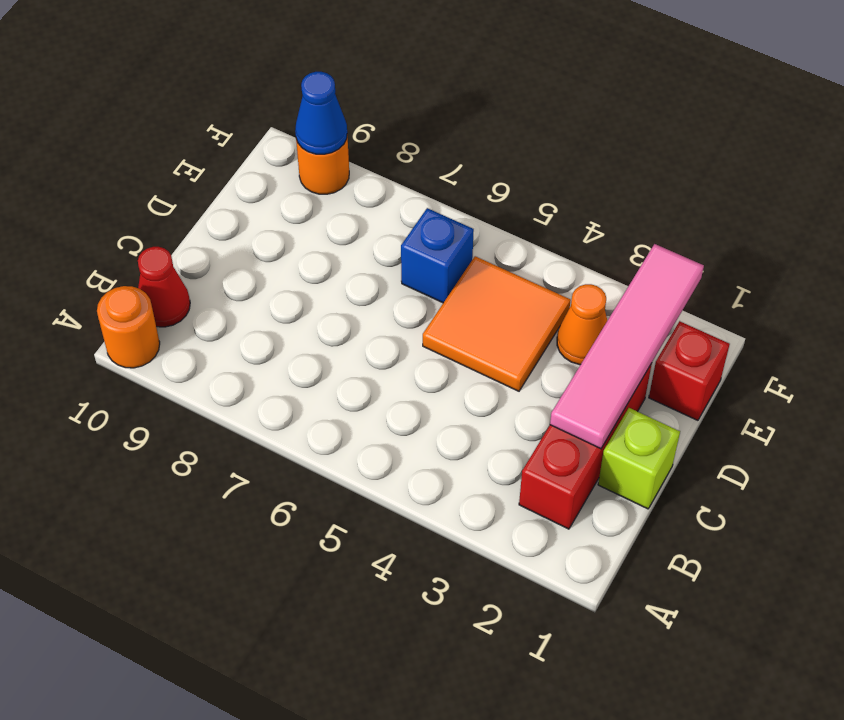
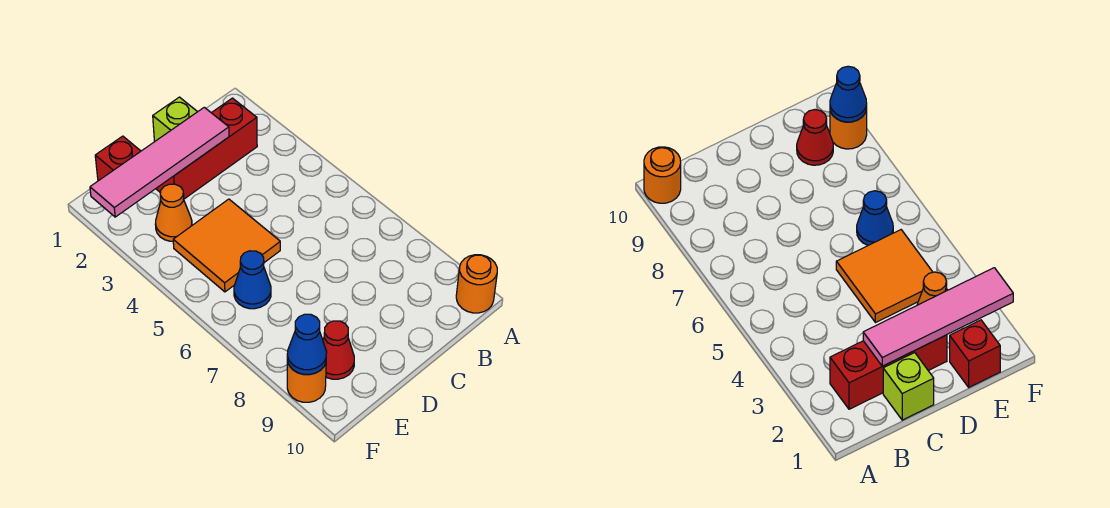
red 1x1 cone [138,247,190,327] -> red 1x1 cone moved to [323,321,354,379]
blue 1x1 brick [401,208,474,303] -> blue 1x1 cone [234,251,271,309]

